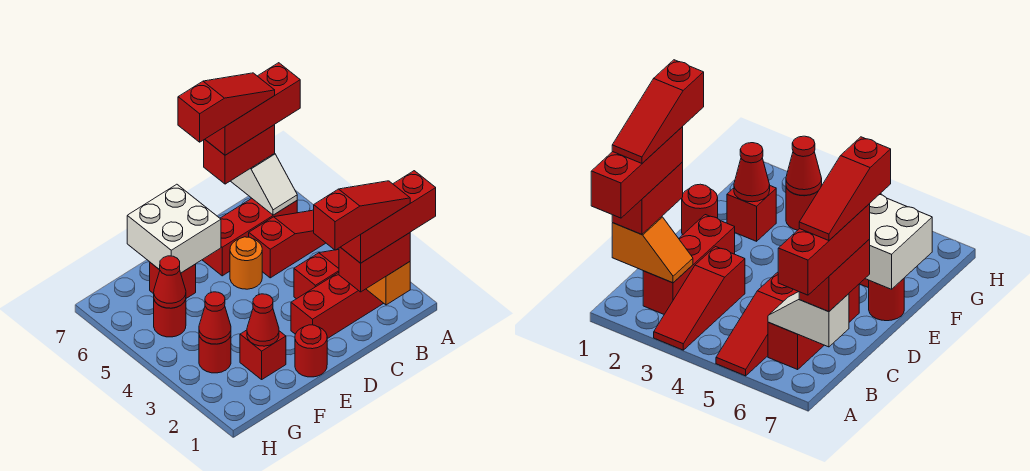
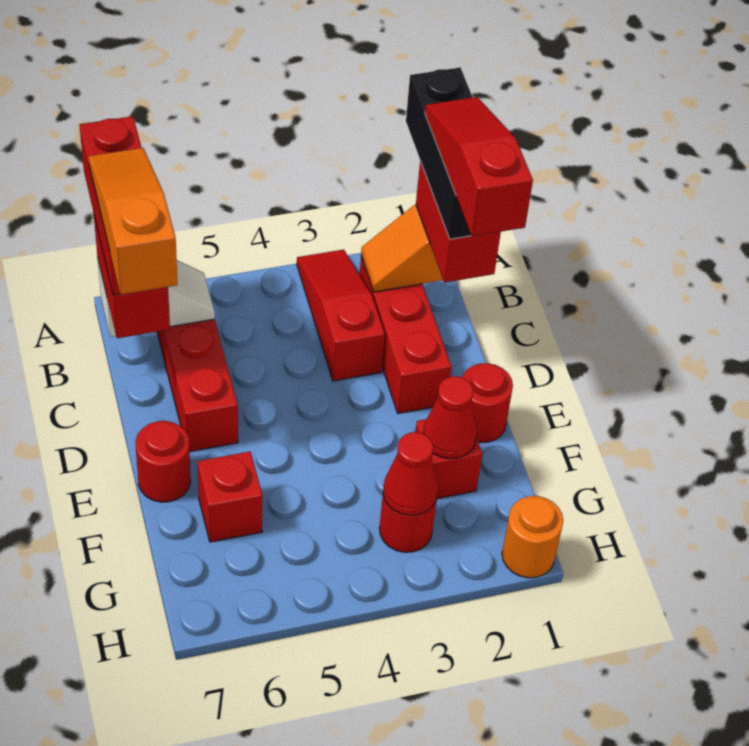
red 1x3 brick [340,171,436,263] -> black 1x3 brick [406,68,473,239]
red 1x3 slope [249,210,325,278] -> none
red 1x3 slope [178,73,275,142] -> orange 1x3 slope [88,148,178,295]
orange 1x1 round brick [230,237,262,289] -> orange 1x1 round brick moved to [502,496,563,578]
white 2x2 brick [127,184,221,273] -> none
red 1x1 round brick [154,300,186,337] -> none
red 1x1 cone [154,256,186,308] -> none

